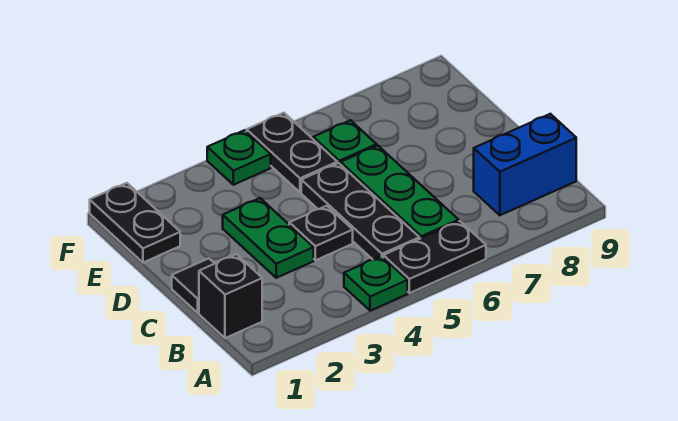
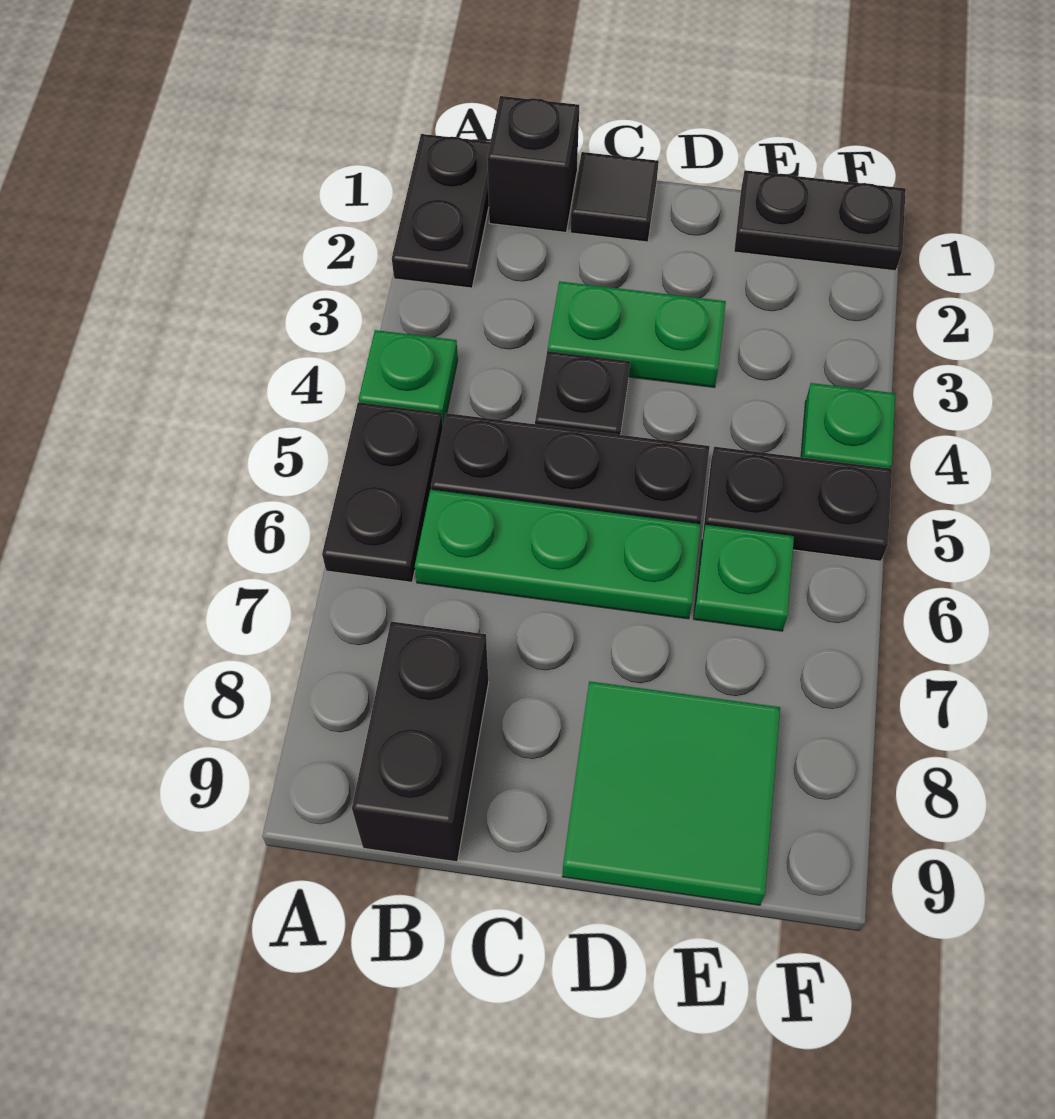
none -> black 1x2 plate [392,134,490,288]
blue 1x2 brick [474,114,576,215] -> black 1x2 brick [352,621,489,862]
none -> green 2x2 tile [562,681,780,905]

